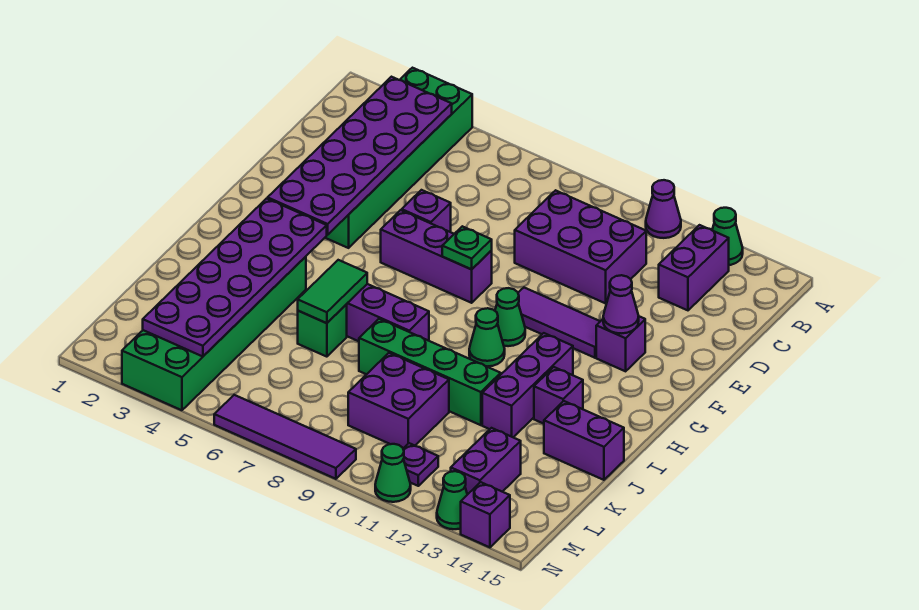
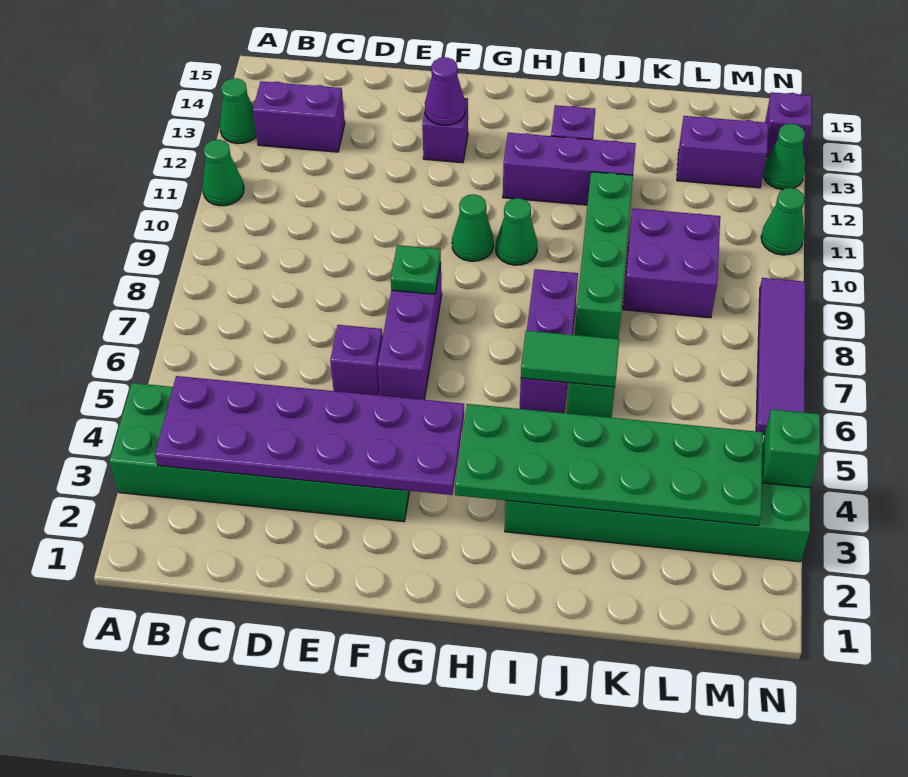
purple 1x1 cone [646,180,681,238] -> green 1x1 cone [202,140,244,206]
purple 2x3 brick [515,190,646,303] -> none
purple 1x3 tile [518,288,600,358] -> none
purple 2x6 plate [143,198,327,357] -> green 2x6 plate [455,404,763,526]
purple 1x2 brick [544,401,624,480] -> none
purple 1x1 plate [403,443,438,486] -> none
none -> green 1x1 brick [762,409,820,488]

